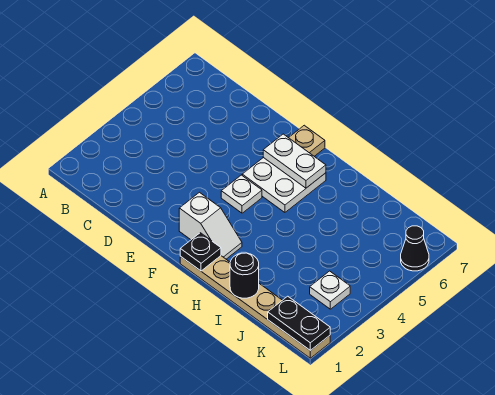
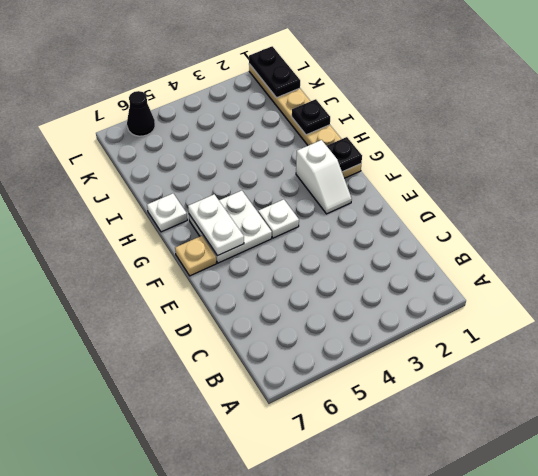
white 1x2 slope [179,192,242,259] -> white 1x2 slope turned to [296,140,352,214]
black 1x1 round brick [230,253,259,298] -> black 1x1 plate [292,99,330,135]
white 1x1 plate [310,271,350,309] -> white 1x1 plate moved to [147,193,187,232]

